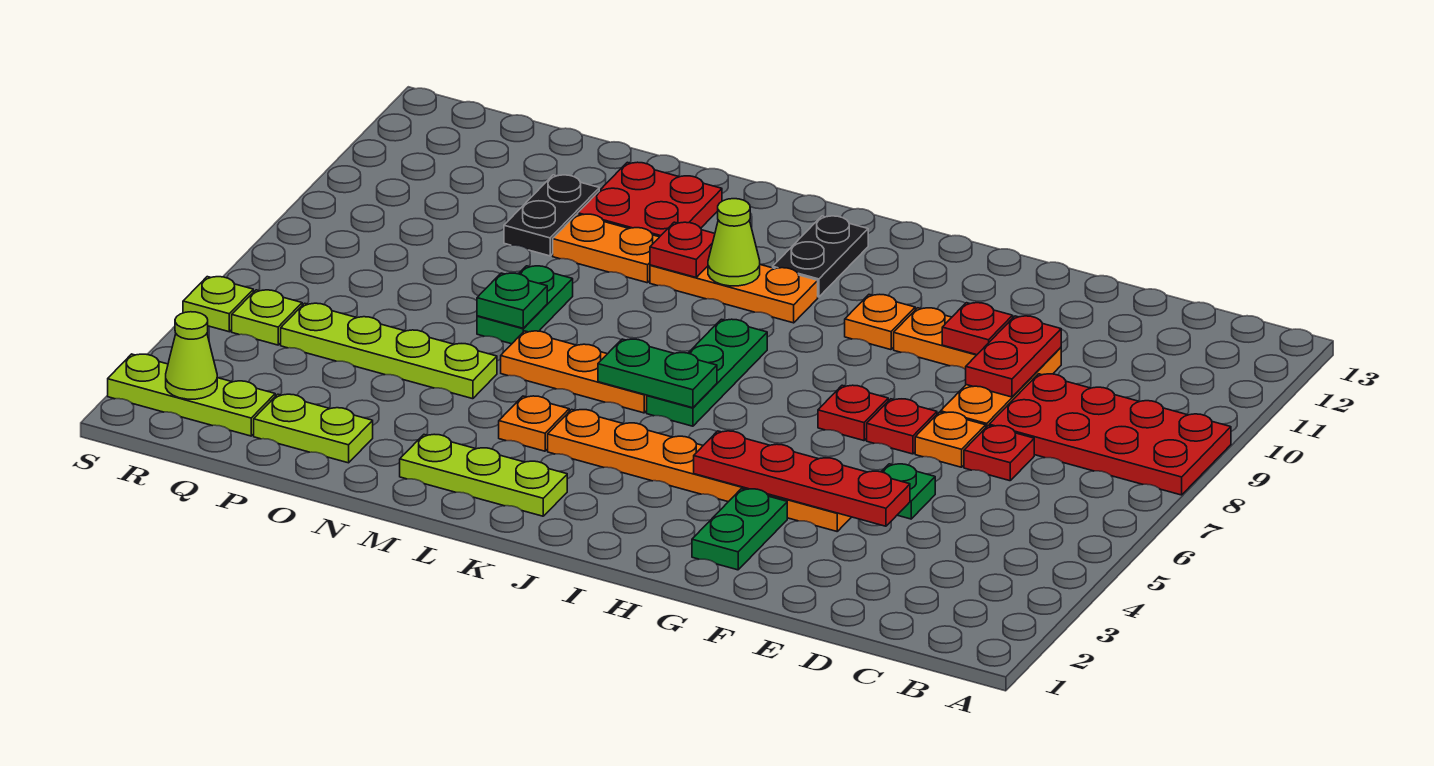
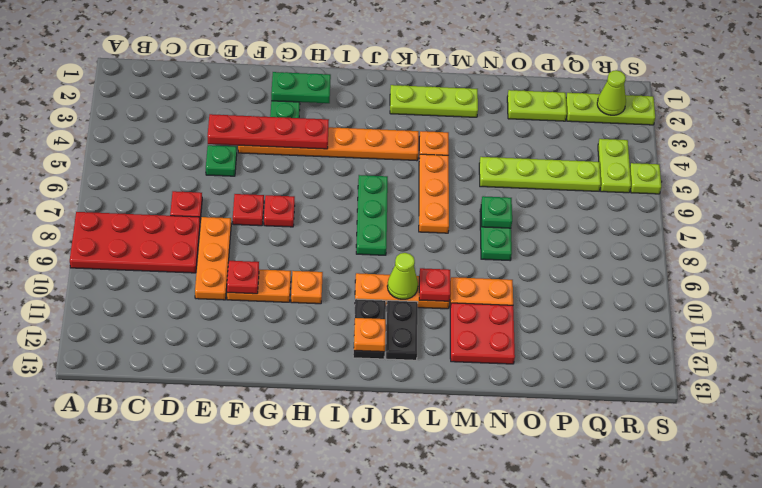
orange 1x1 plate [915,412,986,467] -> orange 1x1 plate moved to [354,318,386,352]
red 1x2 plate [966,316,1061,397] -> none
green 1x2 plate [598,339,717,408] -> green 1x2 plate moved to [271,72,331,103]
orange 1x3 plate [501,331,647,413] -> orange 1x3 plate turned to [419,154,449,233]
black 1x2 plate [504,175,599,256] -> black 1x2 plate moved to [386,300,418,360]
lime 1x1 plate [232,290,302,345] -> lime 1x2 plate [598,139,631,193]

